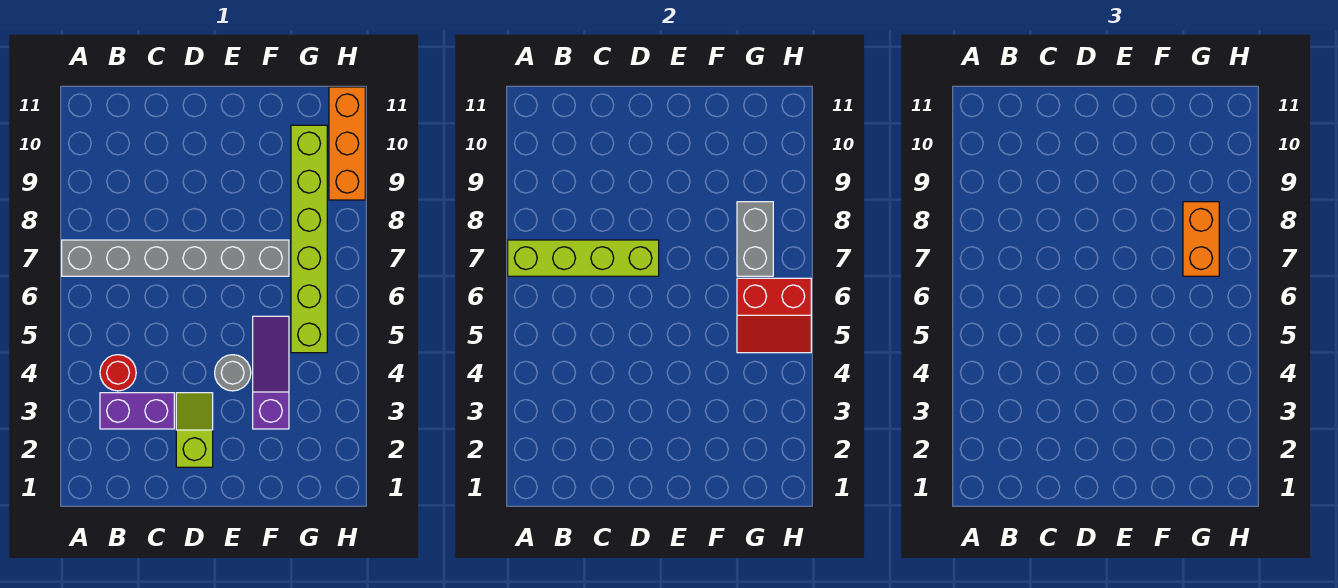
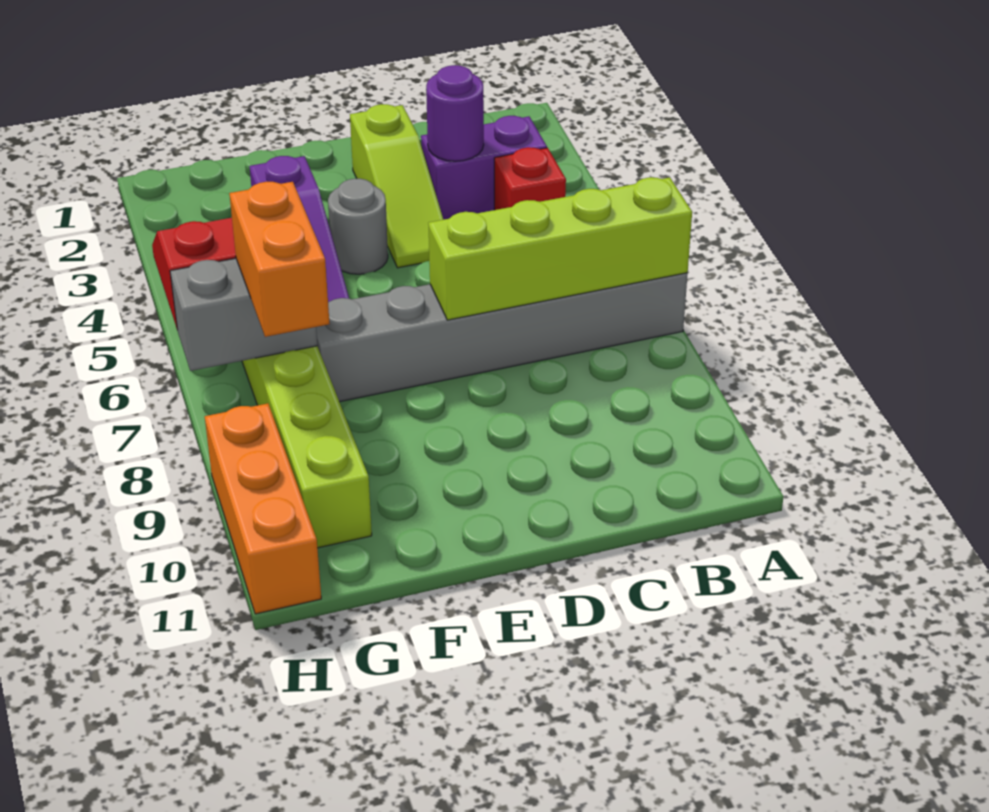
red 1x1 round brick [100,355,136,391] -> red 1x1 brick [494,147,566,210]
none -> purple 1x1 round brick [426,65,484,161]
lime 1x2 slope [176,393,213,467] -> lime 1x3 slope [350,104,443,268]
grey 1x2 brick [737,202,773,276] -> grey 1x2 brick turned to [170,258,317,371]

